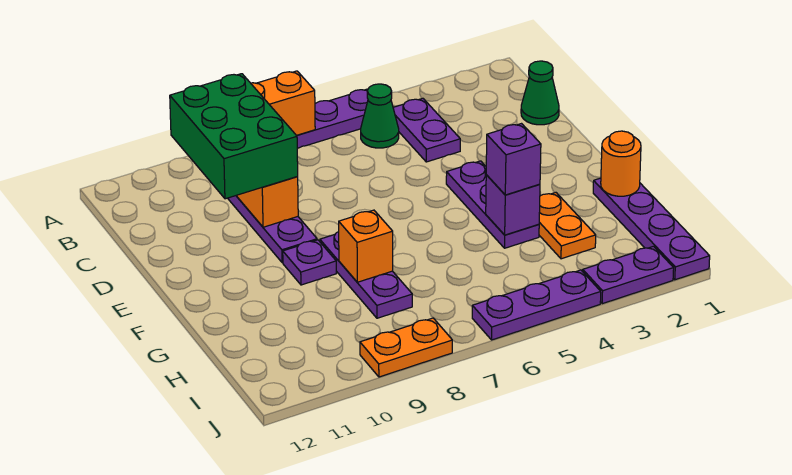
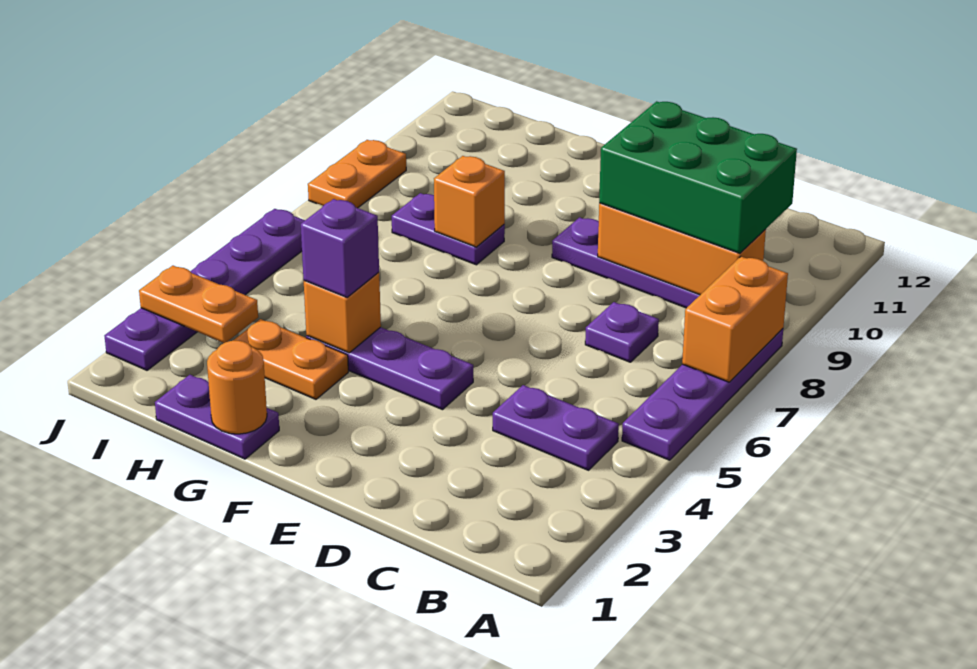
green 1x1 cone [361,84,399,148] -> none
green 1x1 cone [521,61,559,125] -> none
purple 1x3 plate [320,232,412,318] -> purple 1x2 plate [392,193,505,265]
purple 1x1 plate [283,240,336,285] -> purple 1x1 plate moved to [585,302,659,362]
purple 1x4 plate [593,178,710,280] -> purple 1x2 plate [155,375,279,459]
purple 1x1 brick [486,175,540,235] -> orange 1x1 brick [304,272,381,353]
none -> orange 1x2 plate [139,266,258,343]

